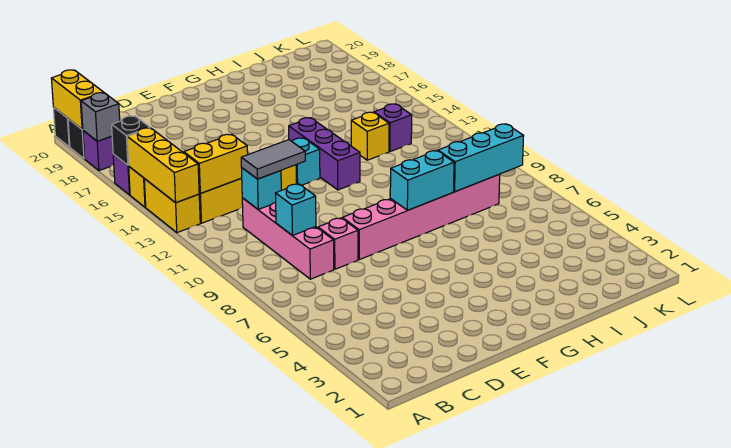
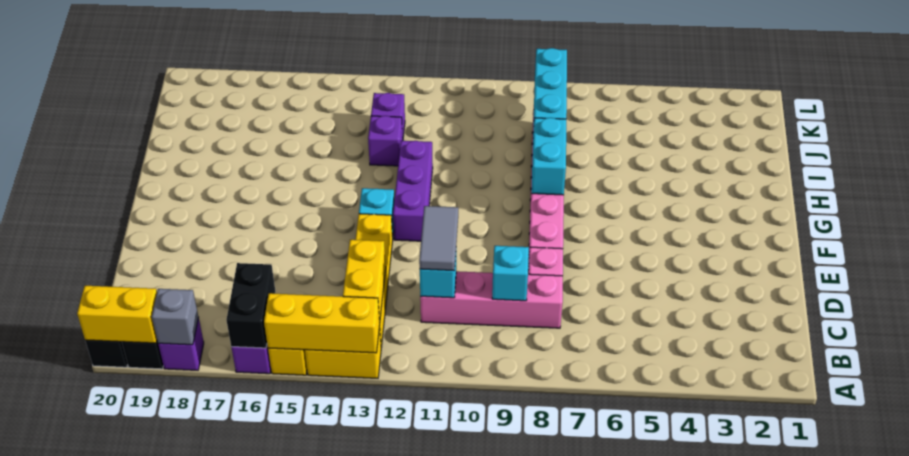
black 1x1 brick [112,116,150,165] -> black 1x2 brick [226,263,275,348]
purple 1x3 brick [289,118,360,190] -> purple 1x3 brick turned to [393,141,433,241]
yellow 1x1 brick [351,112,389,160] -> purple 1x1 brick [368,116,403,166]

